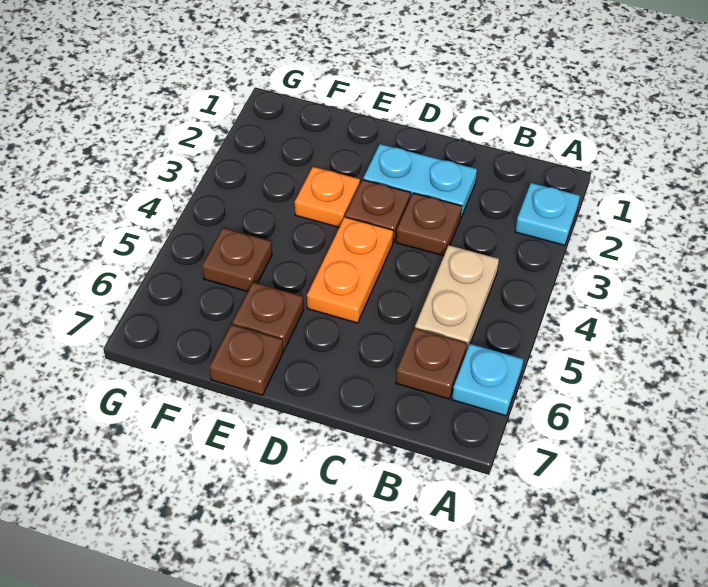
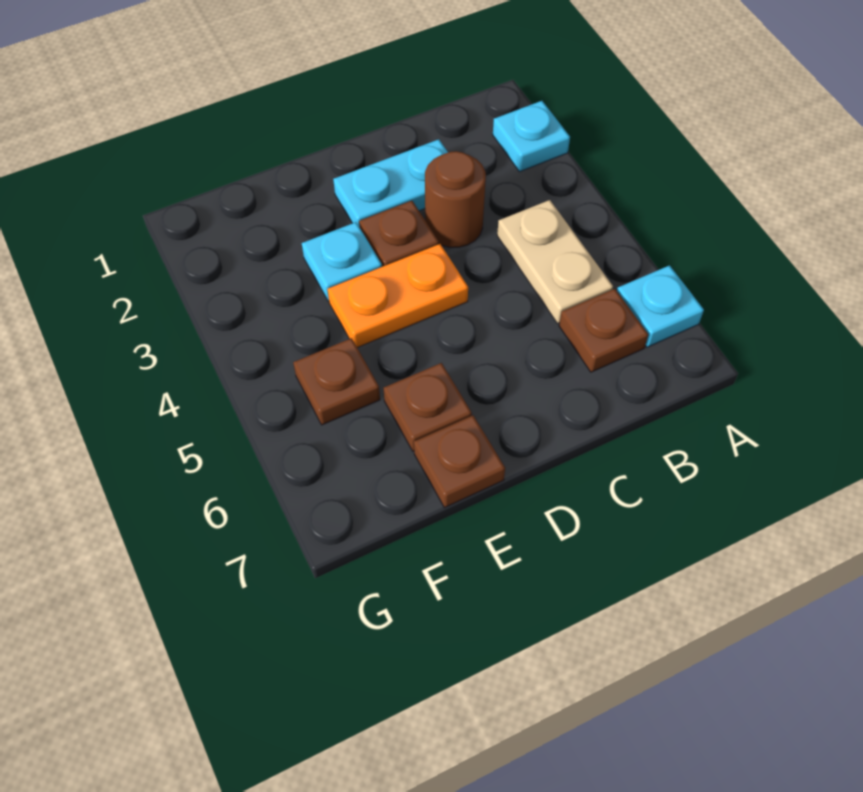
brown 1x1 plate [396,193,462,256] -> brown 1x1 round brick [425,151,486,247]
orange 1x2 plate [307,217,394,323] -> orange 1x2 plate turned to [328,244,468,348]
orange 1x1 plate [295,167,360,227] -> cyan 1x1 plate [302,222,382,301]

